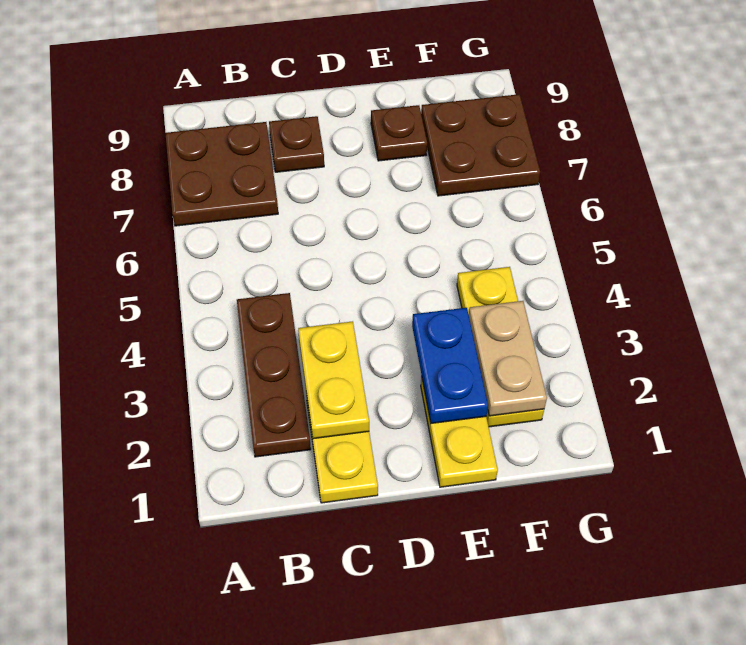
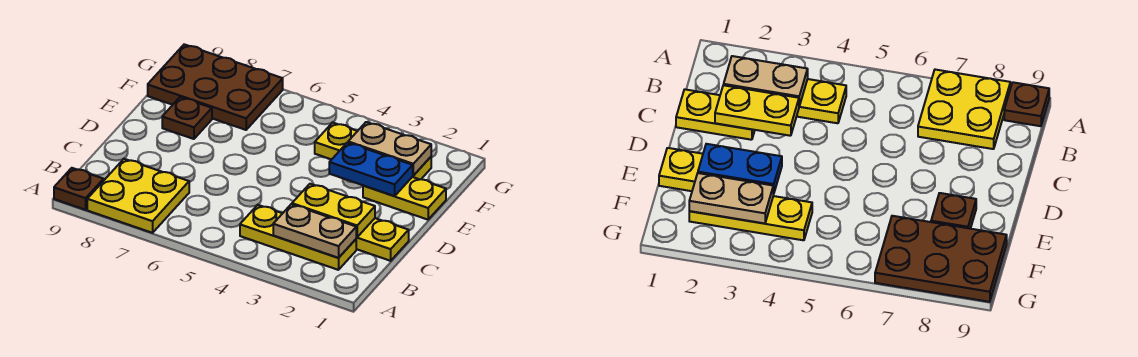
brown 2x2 plate [165,122,278,226] -> yellow 2x2 plate [87,159,189,233]
brown 1x3 plate [237,293,311,457] -> yellow 1x3 plate [240,205,356,270]
none -> tan 1x2 plate [273,204,356,258]
brown 1x1 plate [269,116,324,172] -> brown 1x1 plate moved to [54,168,104,210]
brown 2x2 plate [421,94,540,196] -> brown 2x3 plate [148,44,283,130]

